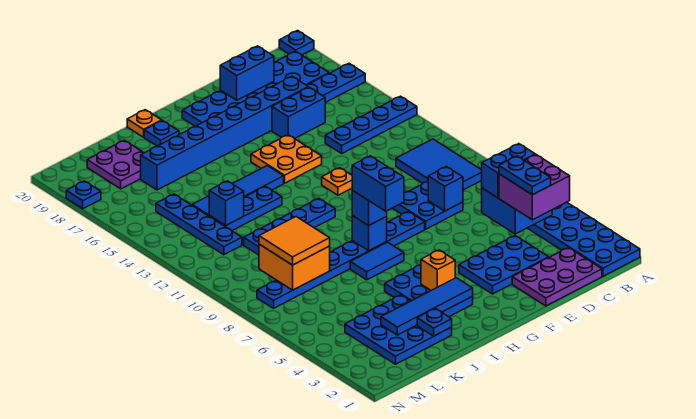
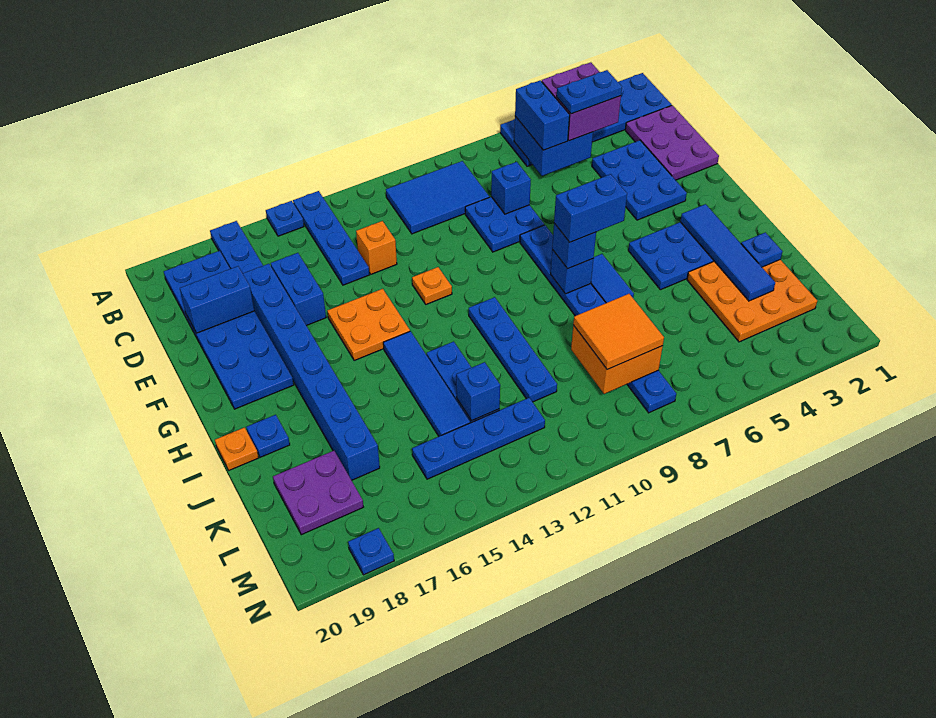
blue 1x1 plate [279,31,314,55] -> blue 1x1 plate moved to [266,201,304,236]
blue 1x2 brick [220,46,274,100] -> blue 1x2 brick turned to [180,266,254,333]
orange 1x1 brick [421,250,455,290] -> orange 1x1 brick moved to [356,221,397,274]
blue 3x3 plate [345,295,452,364] -> orange 3x3 plate [687,260,817,342]

